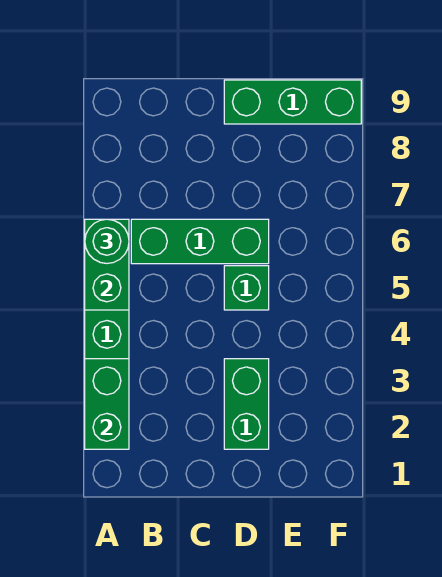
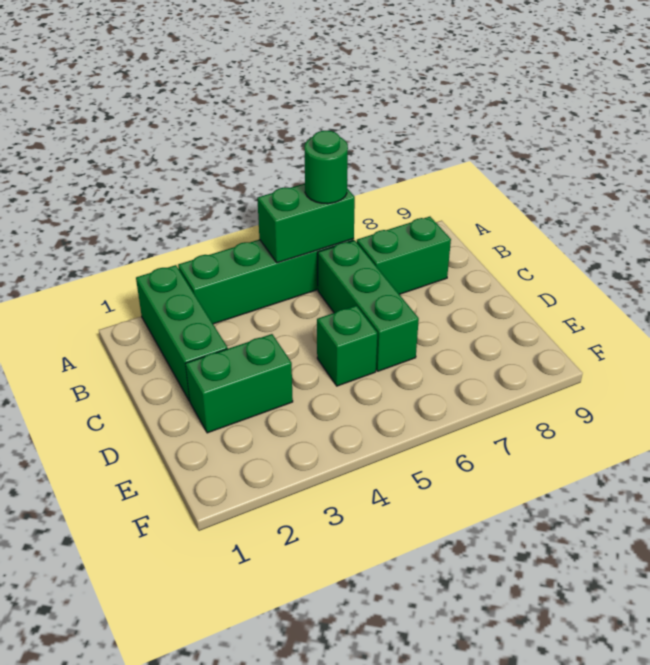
green 1x2 brick [85,359,129,449] -> green 1x2 brick moved to [357,217,451,294]
green 1x3 brick [224,80,361,124] -> green 1x3 brick moved to [136,265,228,401]

